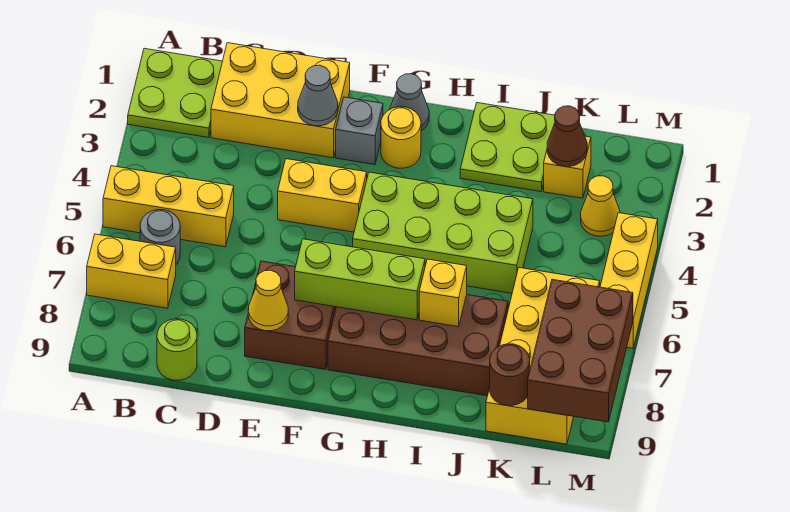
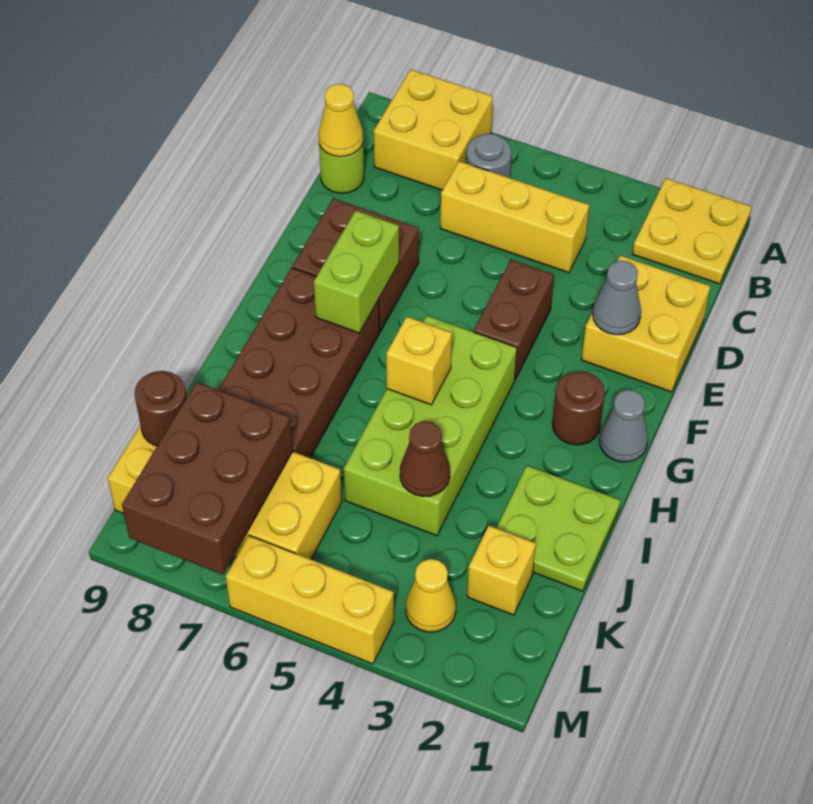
lime 2x2 plate [128,48,222,138] -> yellow 2x2 plate [632,178,752,284]
yellow 1x3 brick [103,166,234,247] -> yellow 1x3 brick turned to [440,161,589,273]
yellow 1x2 brick [87,234,176,308] -> yellow 2x2 brick [374,69,493,190]
yellow 2x3 brick [211,43,350,158] -> yellow 2x2 brick [581,255,710,392]
yellow 1x2 brick [278,159,367,232] -> brown 1x2 brick [474,260,554,379]
yellow 1x1 cone [248,270,288,331] -> yellow 1x1 cone moved to [319,84,363,157]
grey 1x1 brick [336,97,383,165] -> none
lime 1x3 brick [295,239,425,320] -> lime 1x2 brick [314,211,399,333]
yellow 1x1 round brick [381,107,421,168] -> brown 1x1 round brick [552,371,605,445]
yellow 1x1 brick [419,259,467,327] -> yellow 1x1 brick moved to [386,317,452,405]
brown 1x1 cone [547,106,587,166] -> brown 1x1 cone moved to [400,421,450,497]
brown 2x3 brick [528,279,633,422] -> brown 2x3 brick turned to [122,382,293,575]

